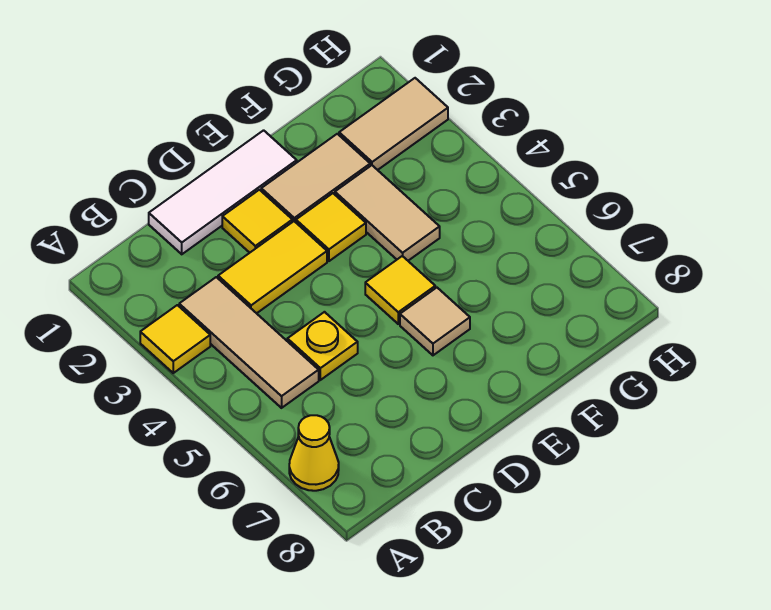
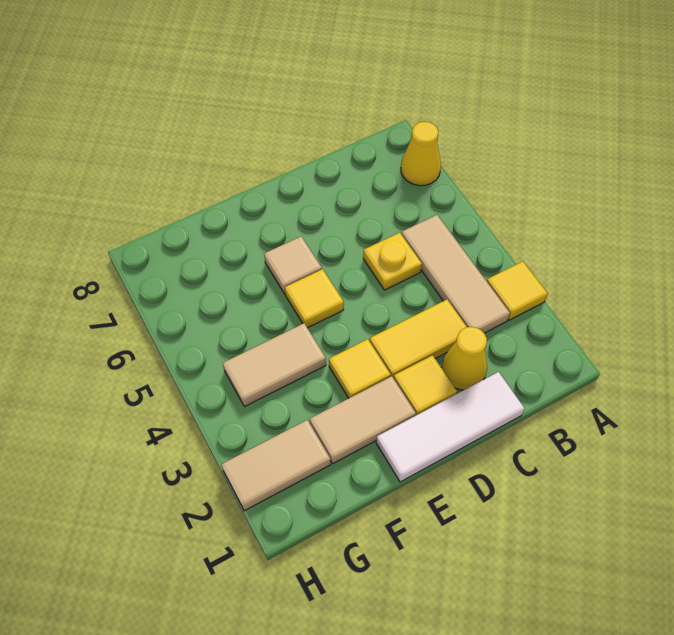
none -> yellow 1x1 cone [441,327,487,390]
tan 1x2 tile [335,165,440,261] -> tan 1x2 tile turned to [223,323,326,407]

